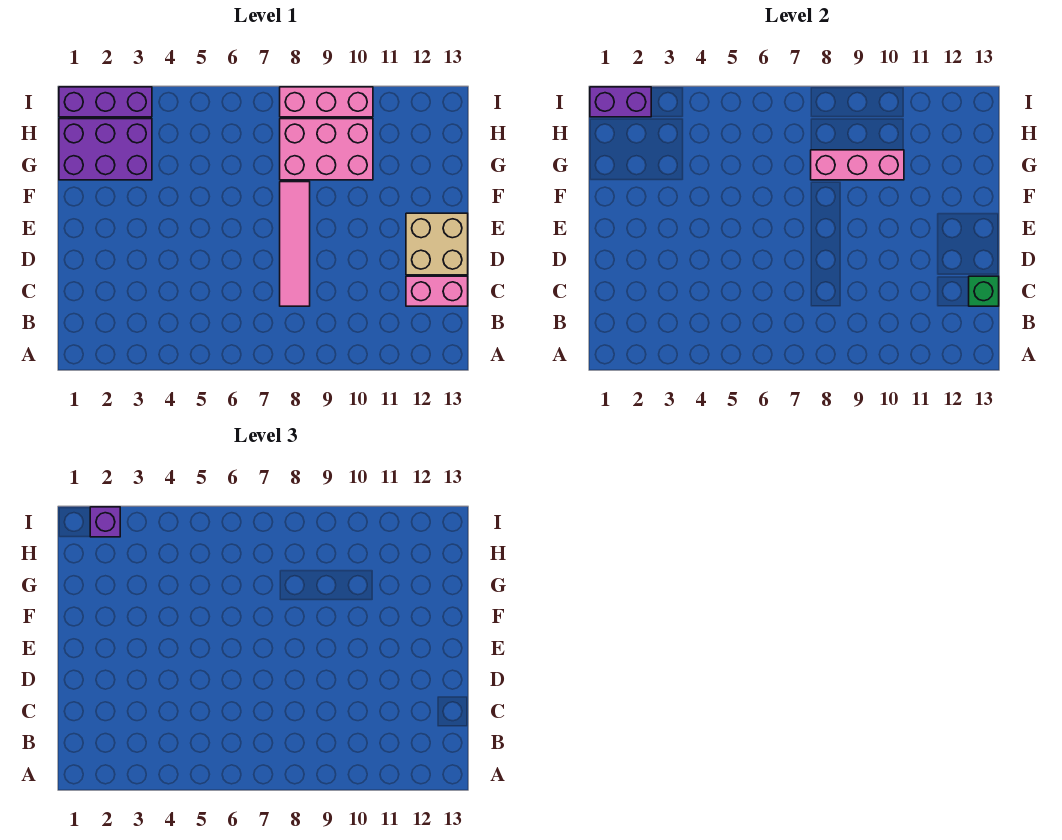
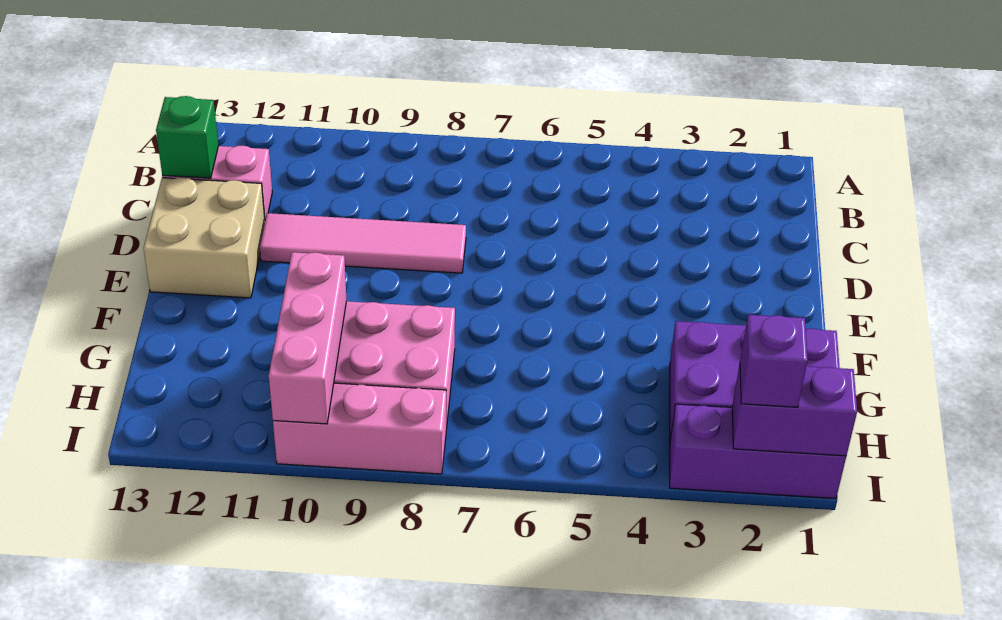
pink 1x4 tile [280,182,310,306] -> pink 1x4 tile turned to [260,213,466,273]
pink 1x3 brick [811,150,904,180] -> pink 1x3 brick turned to [269,252,347,424]

